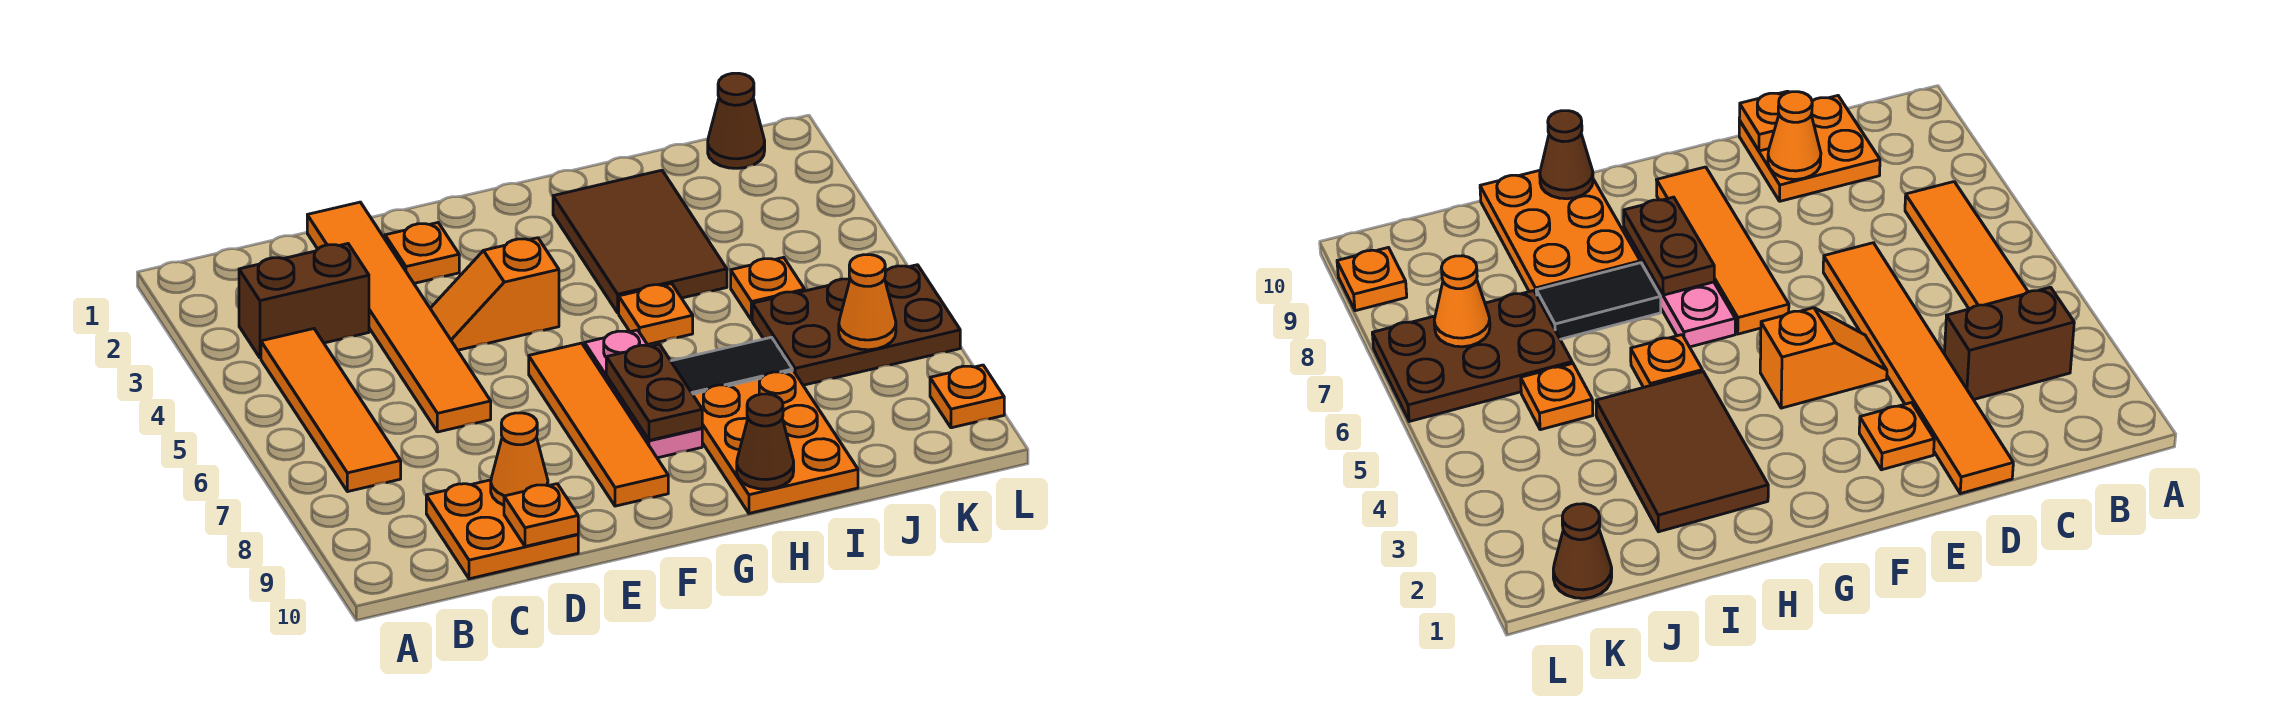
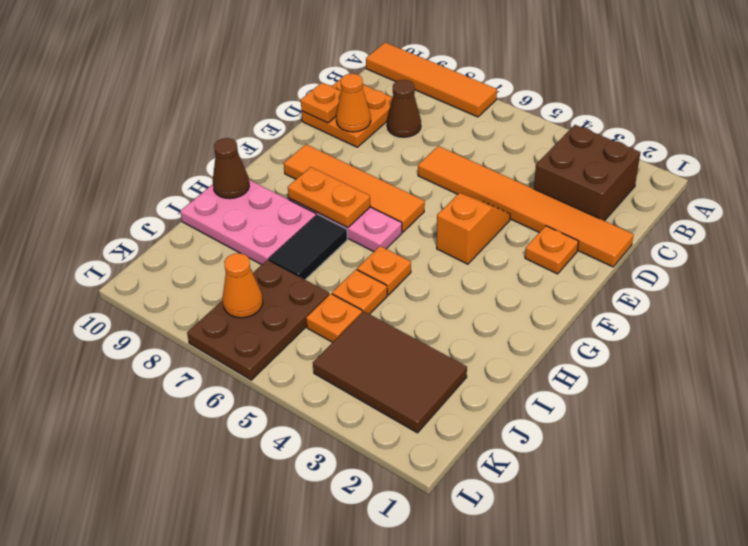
brown 1x2 brick [239,244,369,358] -> brown 2x2 brick [534,125,640,221]
orange 1x4 tile [261,329,401,492] -> orange 1x4 tile moved to [366,42,497,117]
brown 1x2 plate [606,344,702,440] -> orange 1x2 plate [288,167,370,228]
brown 2x3 tile [553,170,727,313] -> brown 2x3 tile moved to [313,312,467,433]
orange 2x3 plate [693,371,858,513] -> pink 2x3 plate [180,180,316,265]
brown 1x1 cone [708,73,765,168] -> brown 1x1 cone moved to [387,80,421,137]
orange 1x1 plate [930,365,1004,428] -> orange 1x1 plate moved to [332,270,387,314]

